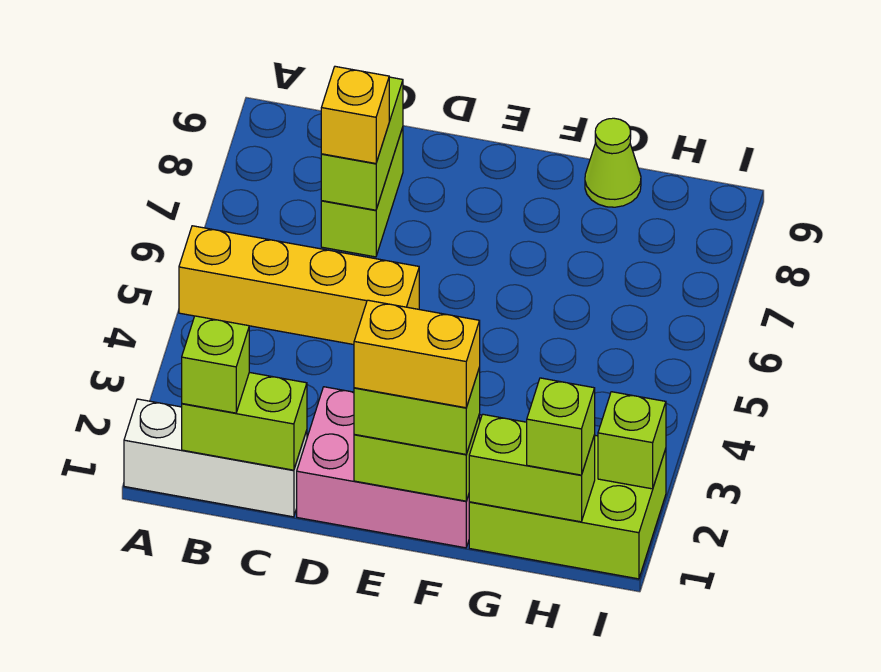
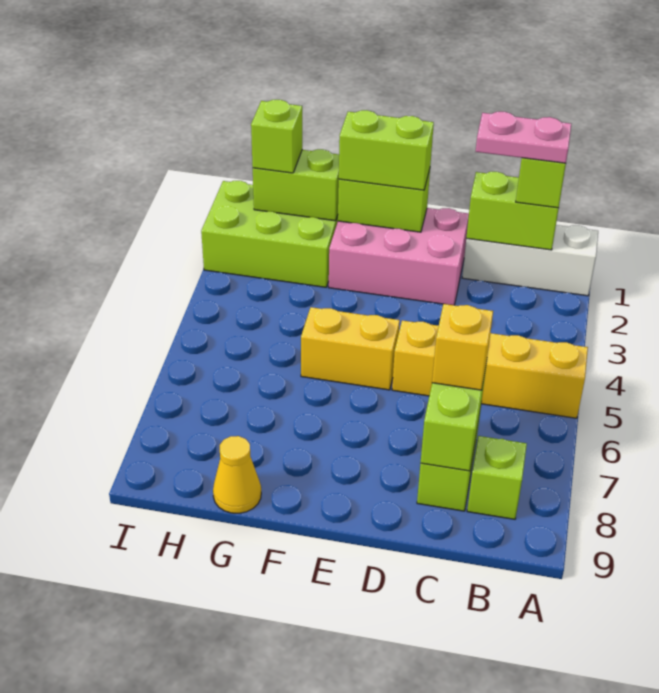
none -> pink 1x2 plate [476,112,571,163]
yellow 1x2 brick [354,300,480,408] -> yellow 1x2 brick moved to [301,307,400,390]
lime 1x1 cone [585,118,641,207] -> yellow 1x1 cone [213,436,261,513]
lime 1x1 brick [598,392,666,489] -> lime 1x1 brick moved to [467,436,527,519]

